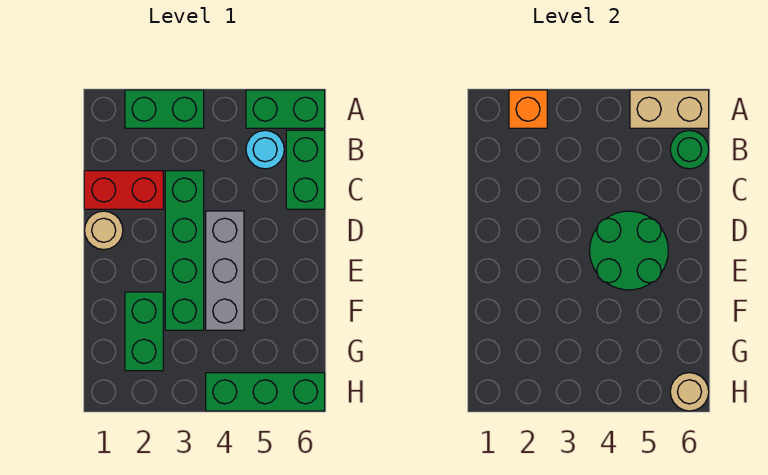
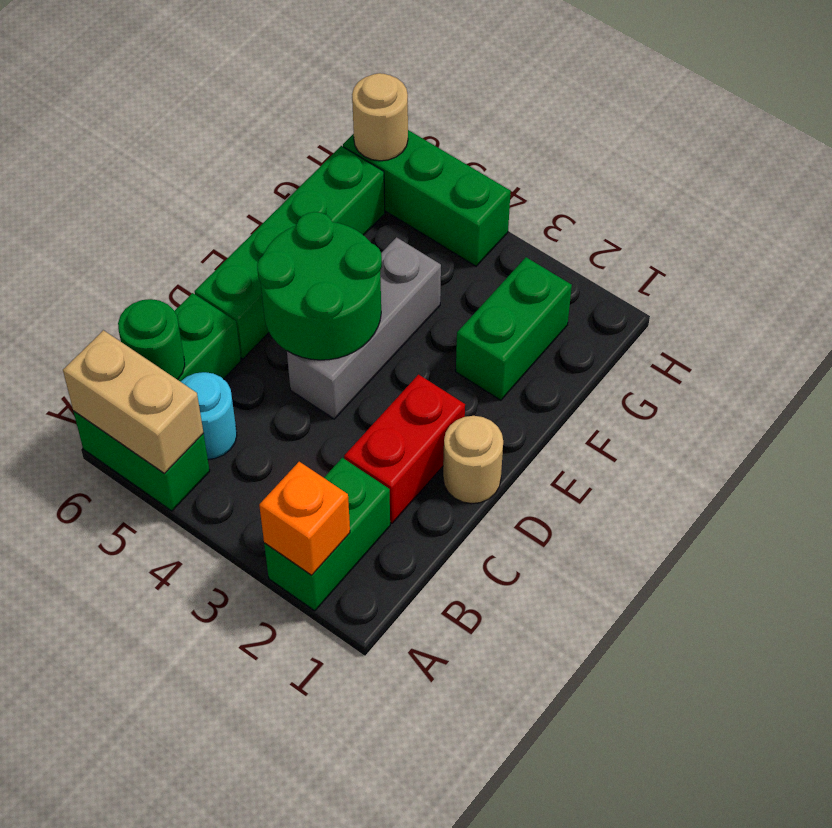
green 1x2 brick [125,90,204,128] -> green 1x2 brick turned to [264,458,390,611]
red 1x2 brick [84,171,163,209] -> red 1x2 brick turned to [344,375,465,523]
green 1x4 brick [165,171,204,330] -> green 1x4 brick moved to [195,146,385,359]

